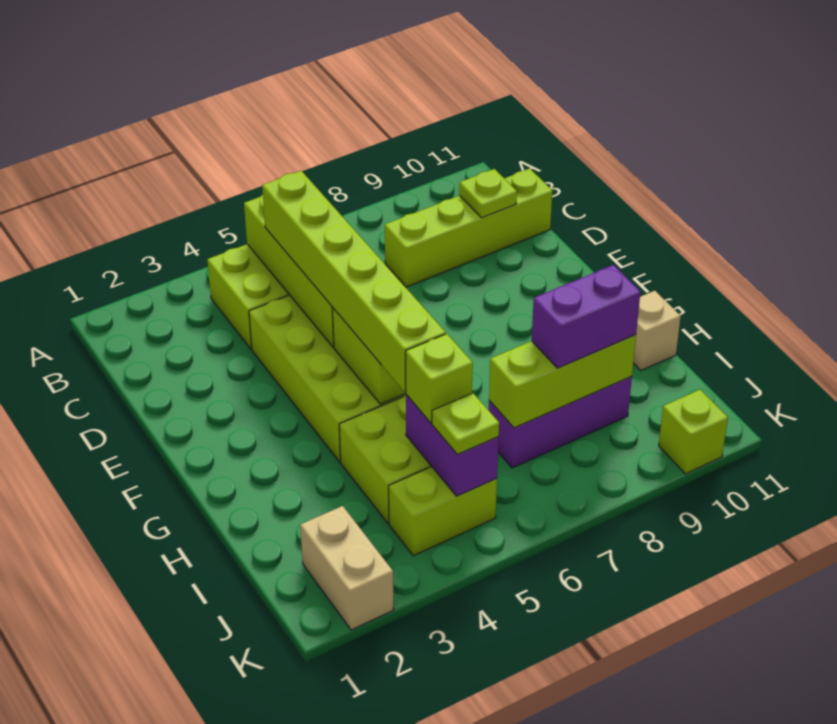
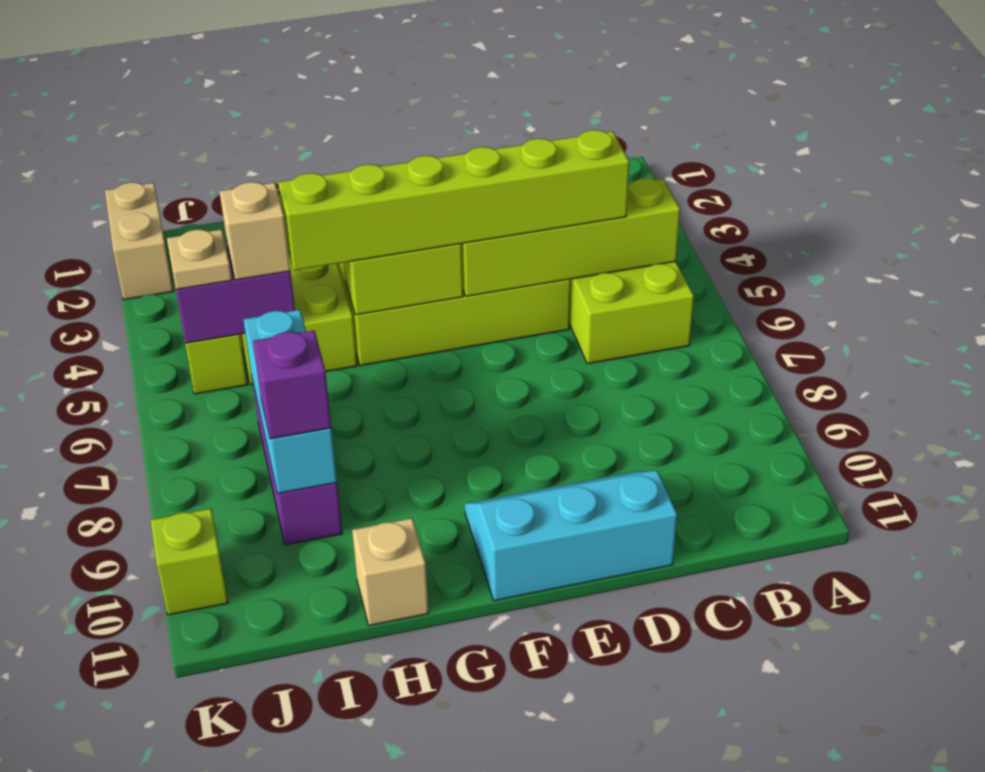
lime 1x4 brick [385,169,552,287] -> none
lime 1x1 plate [459,169,517,218] -> none
none -> cyan 2x3 slope [465,471,677,601]
lime 1x1 brick [406,334,473,423] -> tan 1x1 brick [219,182,290,280]
lime 1x3 brick [489,335,636,428] -> cyan 1x3 brick [244,310,337,493]
purple 1x2 brick [532,265,640,368] -> purple 1x1 brick [253,331,331,439]
tan 1x2 brick [300,506,394,630] -> tan 1x2 brick turned to [105,182,173,300]
lime 1x1 plate [432,393,499,454] -> tan 1x1 plate [167,229,232,289]

